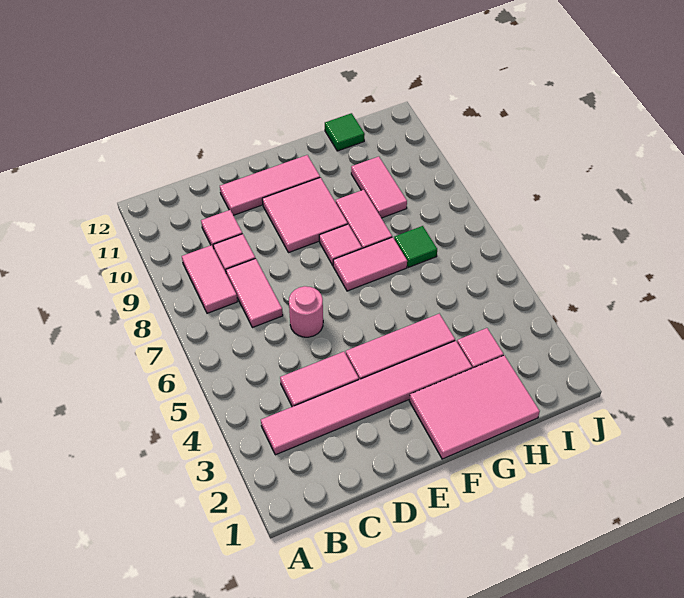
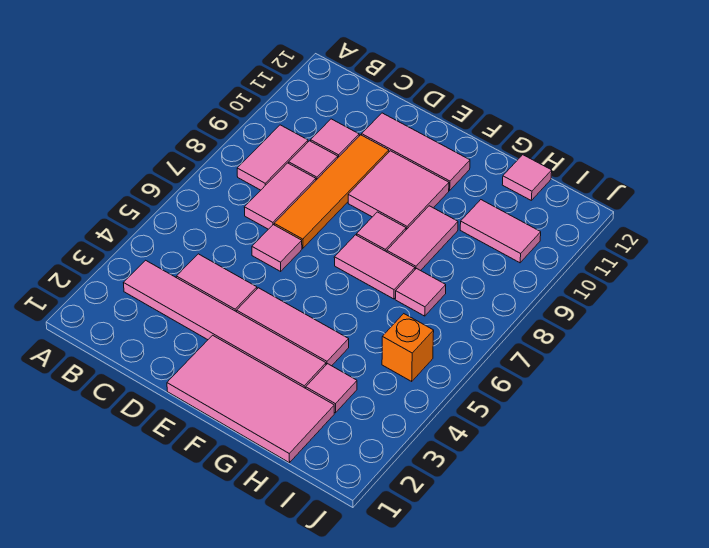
pink 1x1 round brick [289,286,323,337] -> pink 1x1 tile [252,225,302,271]
none -> orange 1x4 tile [274,135,389,248]
pink 2x3 tile [409,355,540,459] -> pink 2x4 tile [167,335,334,463]
green 1x1 tile [394,226,437,268] -> pink 1x1 tile [395,269,446,316]
pink 1x2 tile [351,157,407,218] -> pink 1x2 tile turned to [460,200,541,263]
green 1x1 tile [325,113,365,151] -> pink 1x1 tile [502,155,552,200]
none -> orange 1x1 brick [382,314,434,381]

